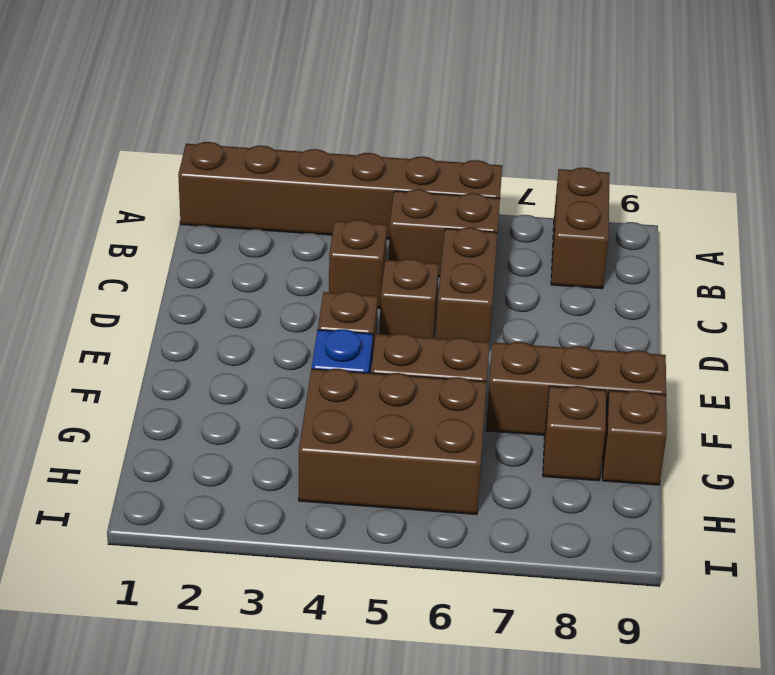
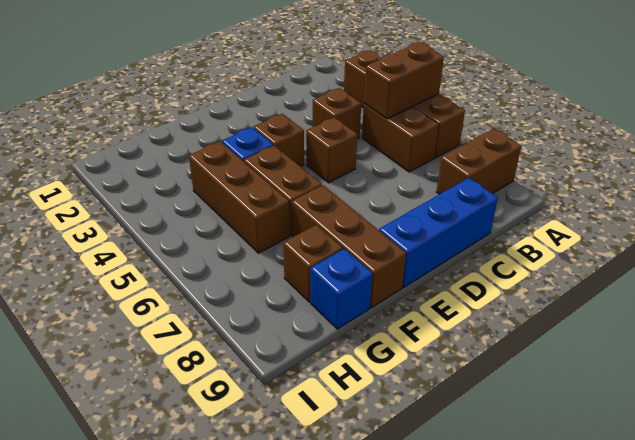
brown 1x6 brick [178,142,502,239] -> brown 1x4 brick [344,51,465,158]
brown 1x2 brick [436,227,497,342] -> brown 1x2 brick moved to [364,42,444,119]
none -> blue 1x3 brick [379,178,498,287]
brown 2x3 brick [299,369,487,515] -> brown 1x3 brick [189,141,290,253]
brown 1x1 brick [602,390,667,485] -> blue 1x1 brick [311,249,372,329]

